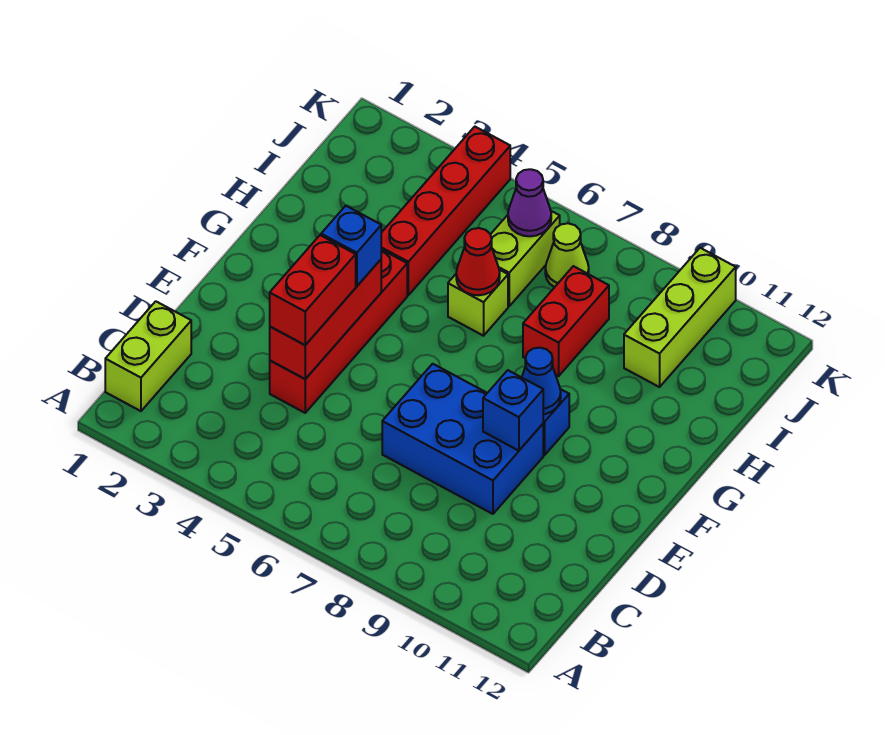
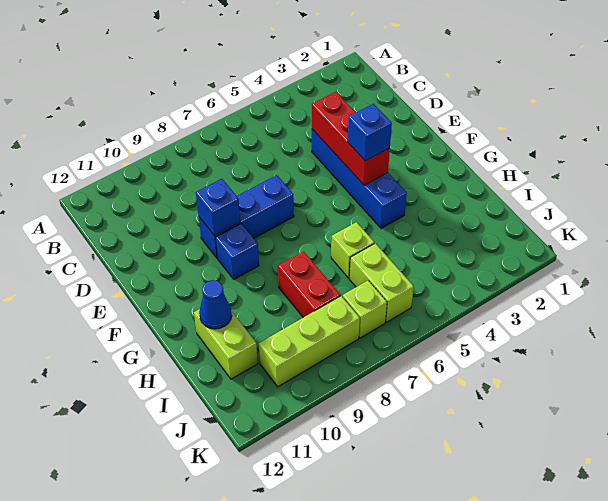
lime 1x2 brick [105,301,191,411] -> lime 1x2 brick moved to [194,309,258,379]
red 1x4 brick [270,249,407,413] -> blue 1x4 brick [312,129,407,228]
red 1x2 brick [270,235,356,345] -> none
blue 2x3 brick [382,364,543,514] -> blue 1x3 brick [199,175,294,258]
blue 1x1 cone [522,348,561,414] -> blue 1x1 cone moved to [199,280,232,329]
red 1x4 brick [381,127,510,295] -> none
red 1x1 cone [456,228,500,295] -> none
lime 1x3 brick [624,248,736,387] -> lime 1x3 brick turned to [259,296,360,387]
purple 1x1 cone [508,169,551,236] -> none
lime 1x1 cone [545,223,589,287] -> lime 1x1 brick [343,280,387,338]

